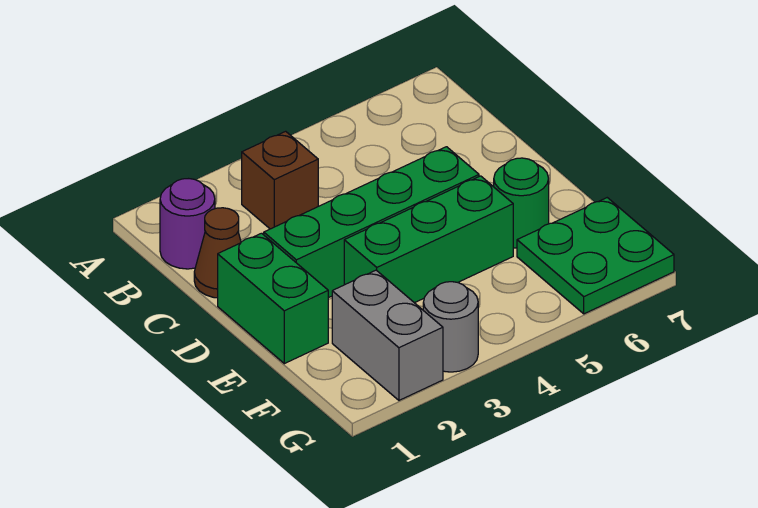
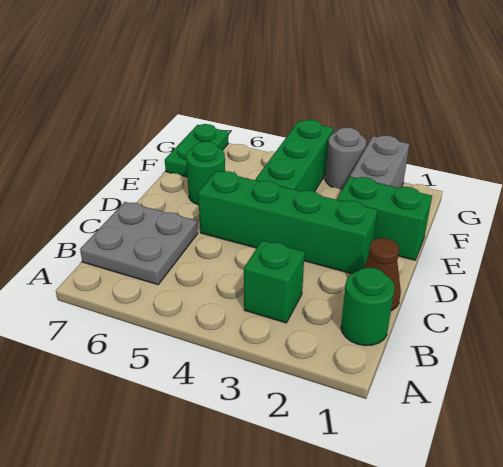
purple 1x1 round brick [160,179,215,269] -> green 1x1 round brick [341,267,395,346]
brown 1x1 brick [242,131,318,229] -> green 1x1 brick [244,241,305,323]
none -> grey 2x2 plate [80,202,198,285]
green 1x2 brick [218,233,328,364] -> green 1x2 brick turned to [337,177,432,260]
green 1x3 brick [344,176,513,303] -> green 1x3 brick turned to [255,120,333,192]
green 2x2 plate [517,198,674,314] -> green 1x2 plate [165,124,228,177]

